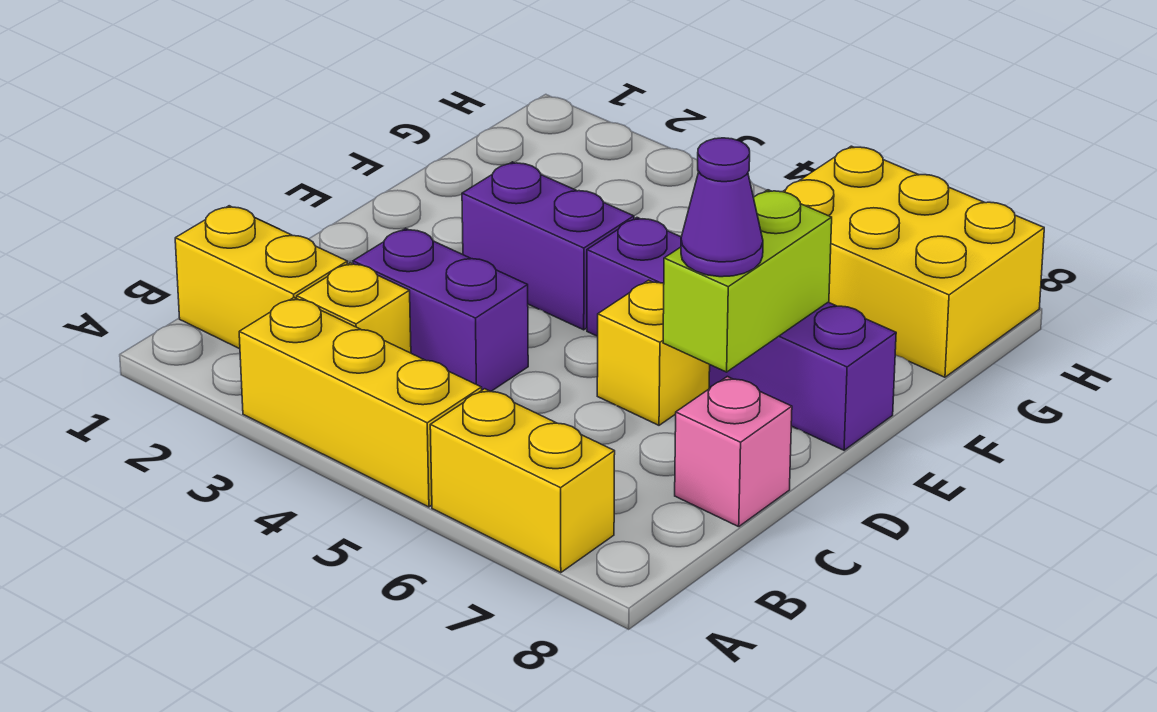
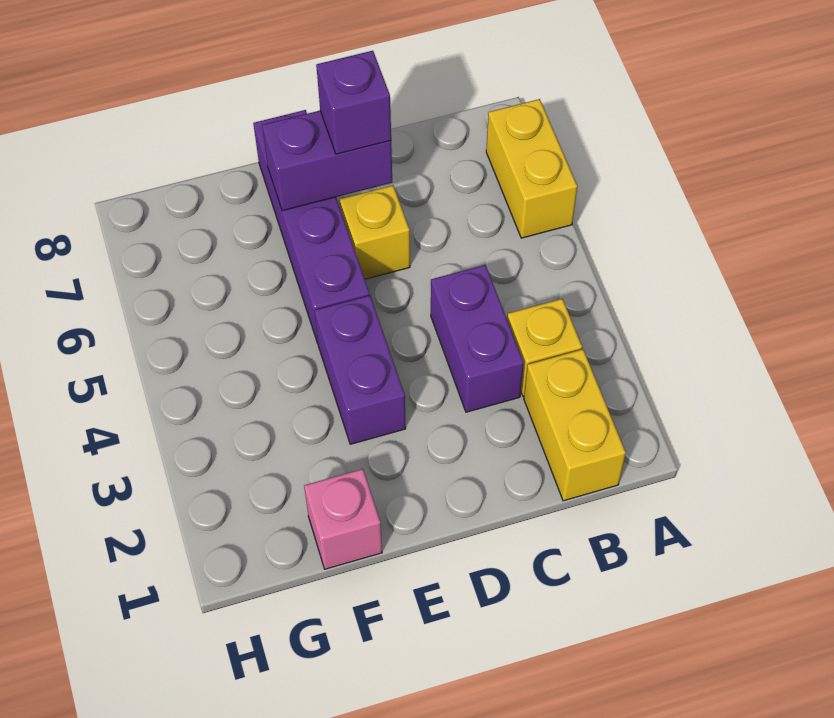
yellow 1x3 brick [239,298,482,507] -> none
pink 1x1 brick [675,377,792,527] -> pink 1x1 brick moved to [304,469,382,569]
lime 1x2 brick [663,190,832,372] -> purple 1x2 brick [262,111,392,211]
purple 1x1 cone [681,138,763,277] -> purple 1x1 brick [316,51,391,154]
yellow 2x3 brick [783,146,1044,377] -> none

